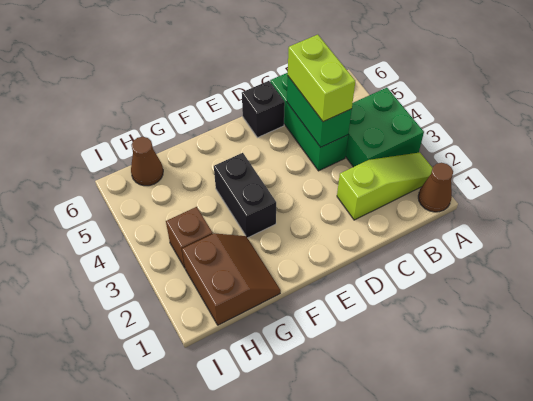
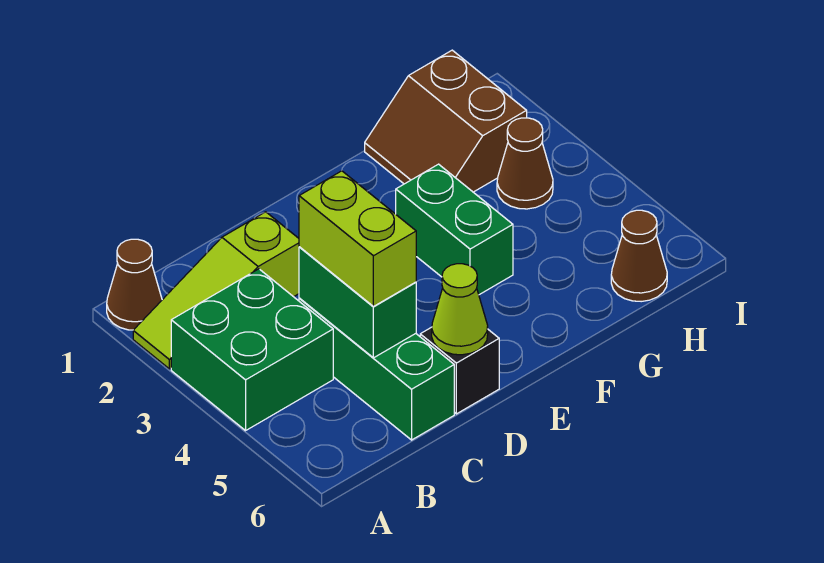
none -> lime 1x1 cone [432,264,488,355]
black 1x2 brick [214,153,276,238] -> green 1x2 brick [396,164,513,295]
brown 1x1 brick [166,207,213,268] -> brown 1x1 cone [497,118,553,209]

